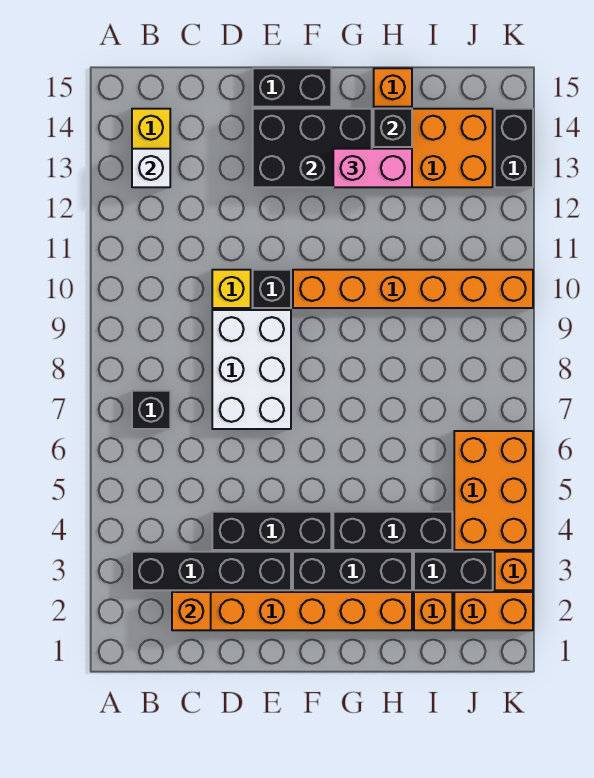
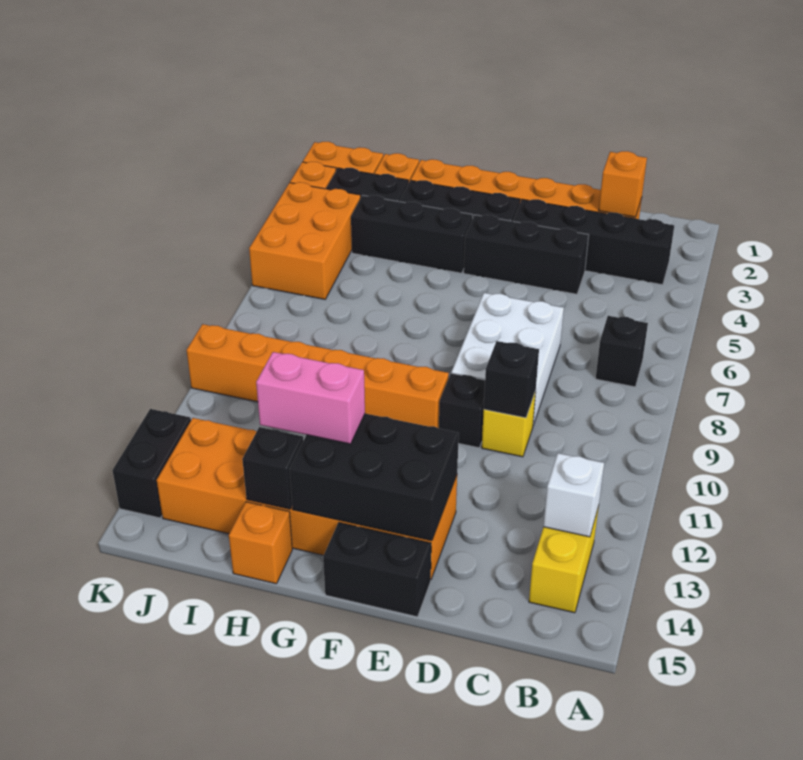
none -> black 1x1 brick [484,341,539,418]

